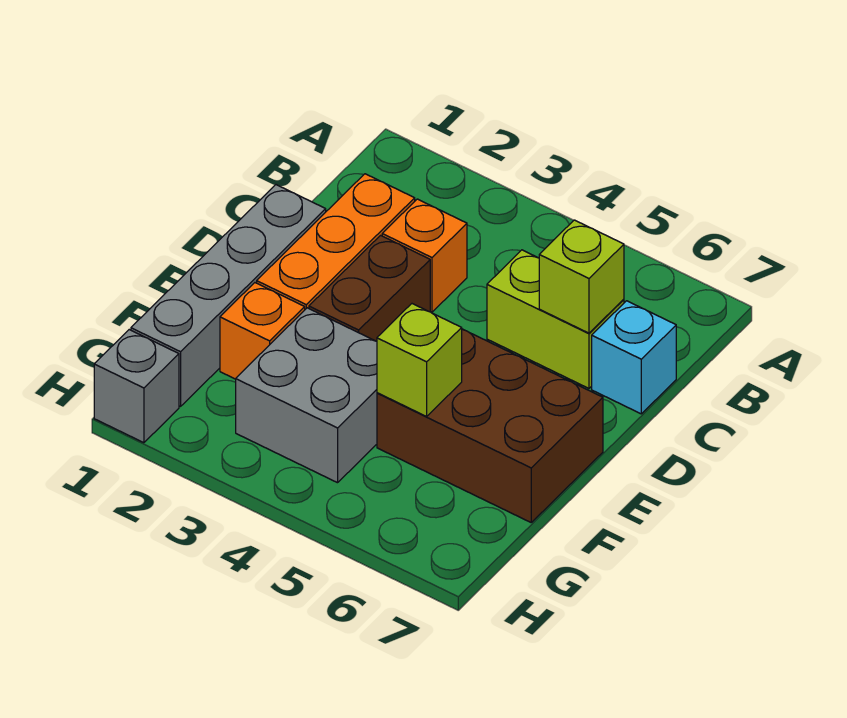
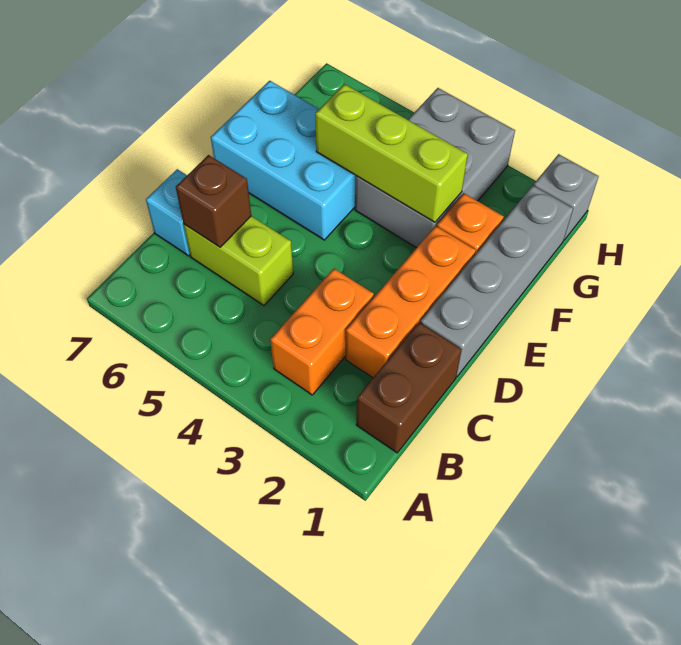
orange 1x1 brick [382,199,467,312] -> orange 1x2 brick [270,269,374,395]
lime 1x1 brick [539,220,624,333] -> brown 1x1 brick [176,155,251,247]
brown 1x2 brick [309,235,430,341] -> brown 1x2 brick moved to [356,322,462,453]
brown 2x3 brick [377,329,603,522] -> cyan 2x3 brick [211,81,356,240]
grey 2x2 brick [236,308,377,483] -> grey 2x3 brick [355,88,515,248]
lime 1x1 brick [377,304,462,416] -> lime 1x3 brick [315,84,468,222]

